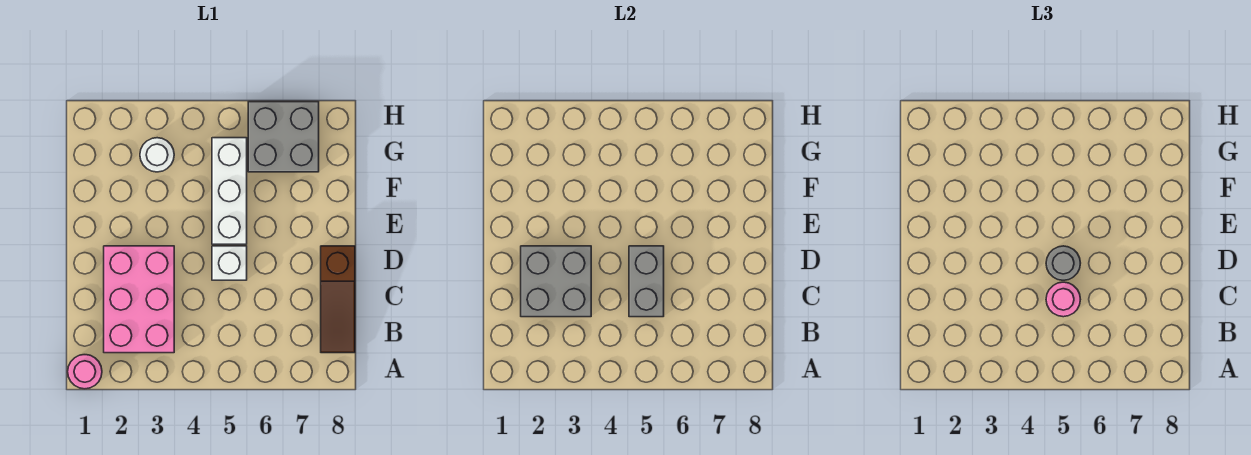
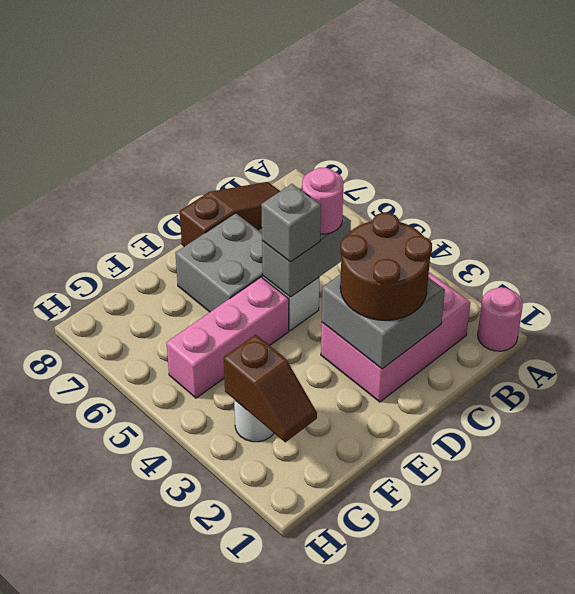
none -> brown 2x2 round brick [340,213,432,320]
grey 1x1 round brick [1046,246,1080,280] -> grey 1x1 brick [261,184,321,262]
white 1x3 brick [212,138,247,244] -> pink 1x3 brick [166,277,289,398]
none -> brown 1x2 slope [224,334,317,442]
grey 2x2 brick [248,102,319,172] -> grey 2x2 brick moved to [175,213,263,312]

